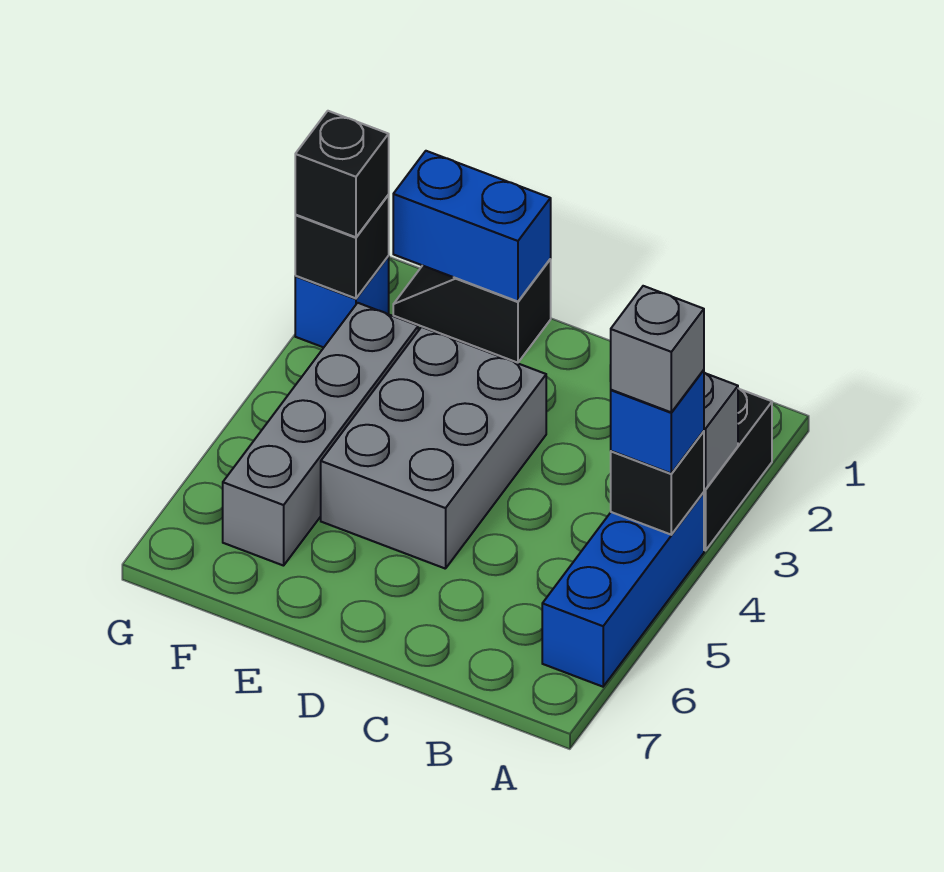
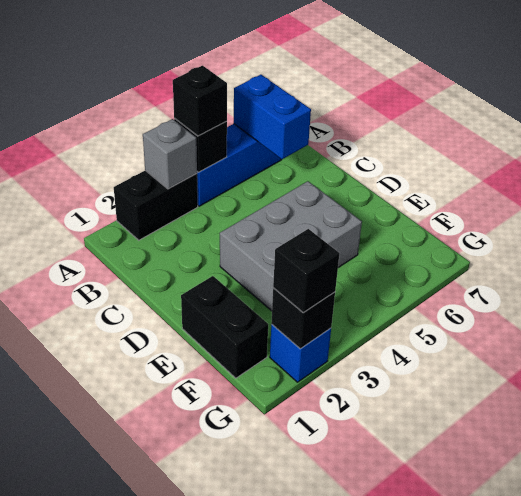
blue 1x1 brick [611,370,704,473] -> black 1x1 brick [173,66,227,136]
grey 1x1 brick [610,286,704,412] -> none
black 1x2 slope [393,259,551,363] -> black 1x2 brick [181,276,268,378]
blue 1x2 brick [393,151,551,301] -> blue 1x2 brick moved to [234,75,311,159]
grey 1x4 brick [223,303,418,566] -> none

